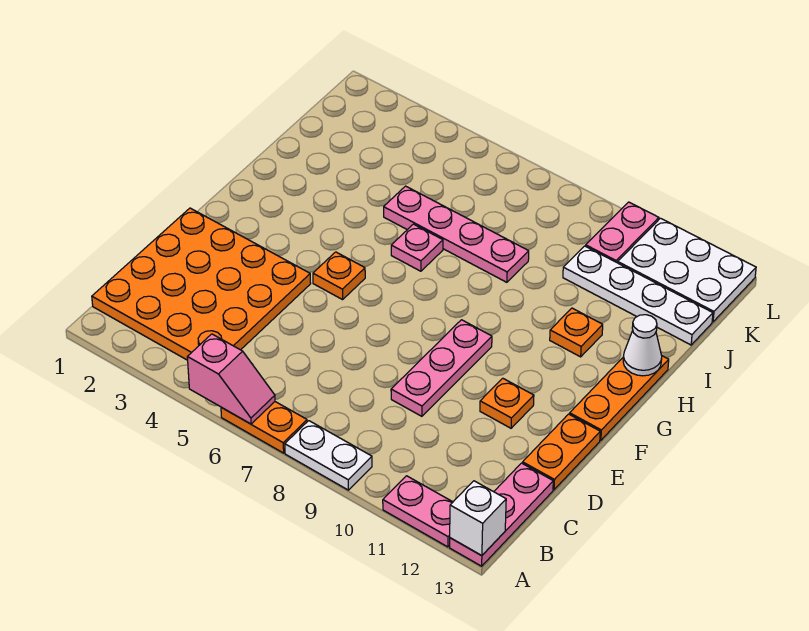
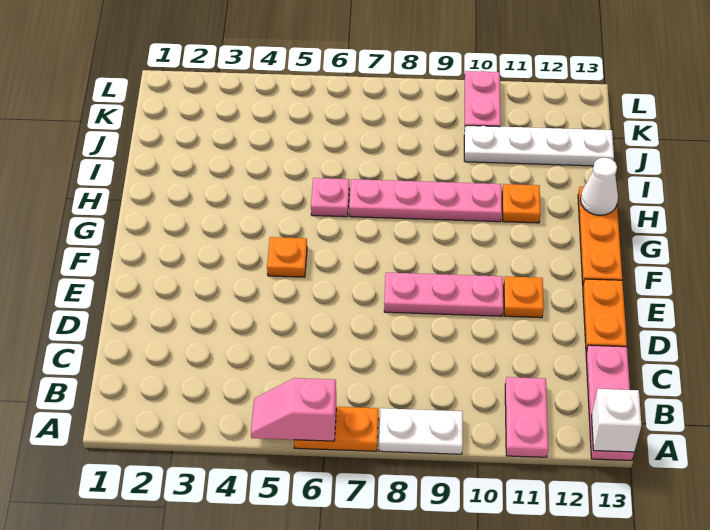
pink 1x2 slope [187,334,275,424] -> pink 1x2 slope turned to [251,378,336,441]
pink 1x2 plate [383,476,453,547] -> pink 1x2 plate turned to [505,377,548,457]
orange 4x4 plate [92,208,311,360] -> none
pink 1x3 plate [391,320,492,416] -> pink 1x3 plate turned to [384,272,503,316]
pink 1x4 plate [384,186,529,282] -> pink 1x4 plate moved to [349,179,502,222]
white 2x3 plate [618,218,756,322] -> none

